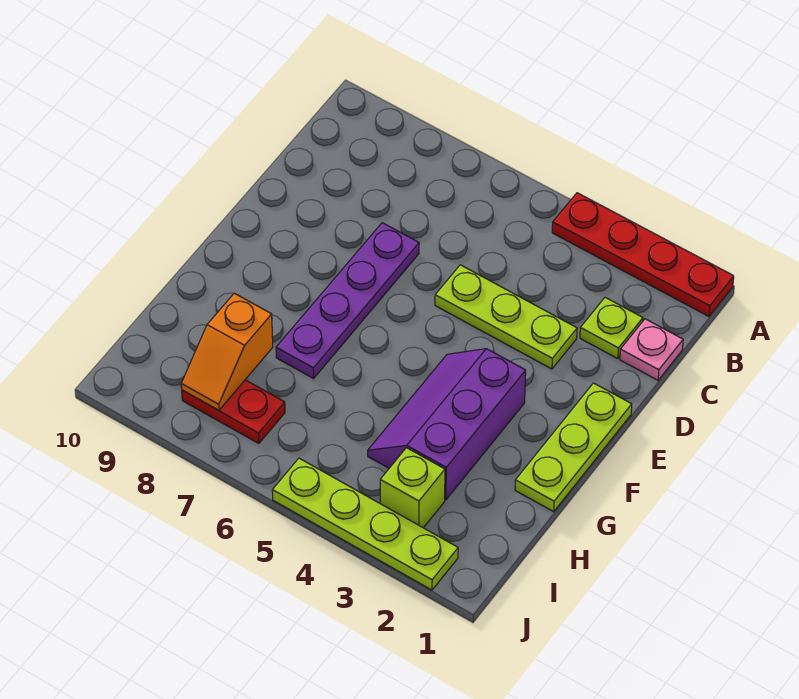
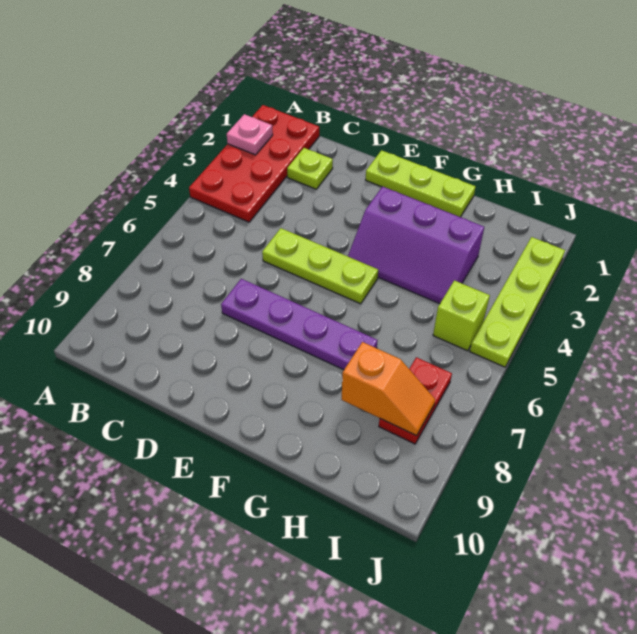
red 1x4 plate [552,193,734,316] -> red 2x4 plate [189,105,319,222]
pink 1x1 plate [620,319,683,380] -> pink 1x1 plate moved to [227,114,273,155]
lime 1x3 plate [435,265,577,369] -> lime 1x3 plate turned to [262,228,378,304]
lime 1x1 brick [380,448,445,528] -> lime 1x1 brick moved to [433,280,490,351]

